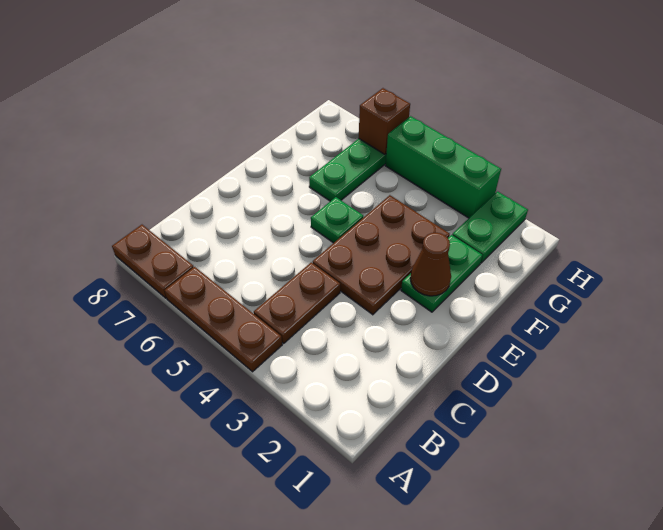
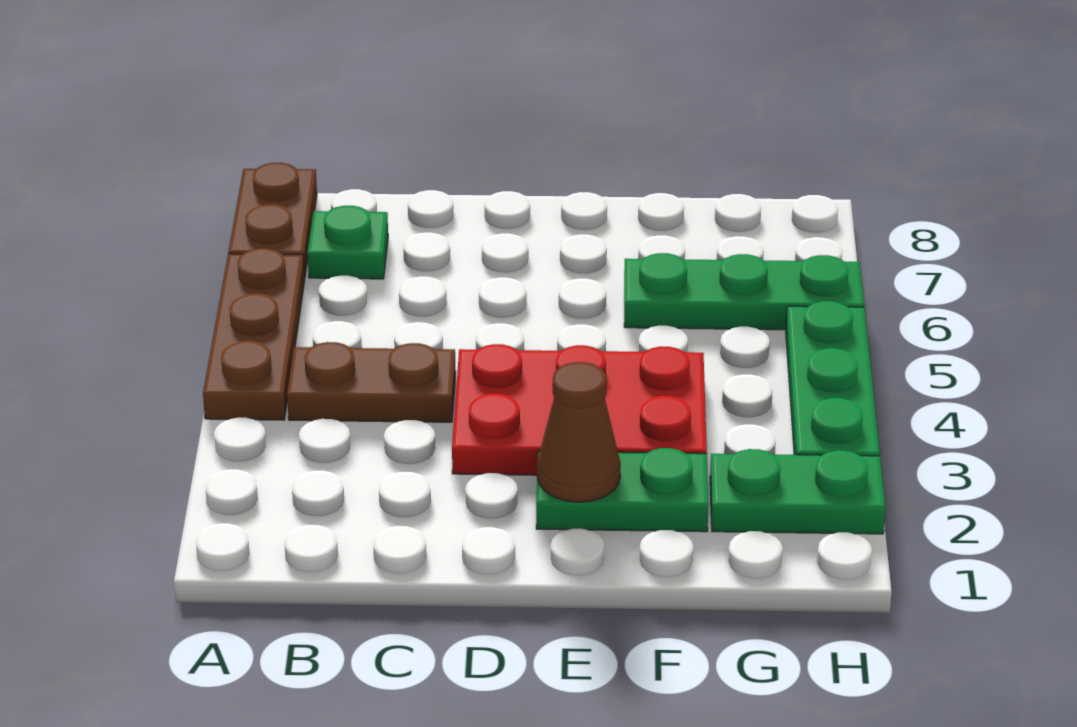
brown 2x3 plate [313,195,450,315] -> red 2x3 plate [452,344,707,475]
green 1x1 plate [311,197,363,243] -> green 1x1 plate moved to [308,206,388,279]
green 1x3 brick [385,116,501,218] -> green 1x3 plate [786,301,880,456]
brown 1x1 brick [359,88,410,154] -> none

